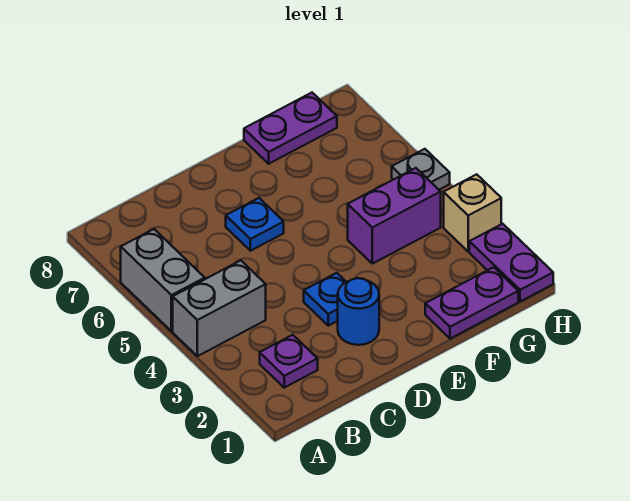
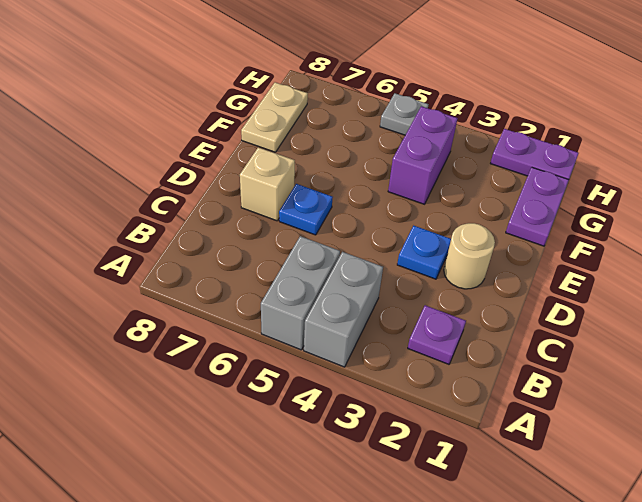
grey 1x2 brick [121,229,205,331] -> grey 1x2 brick turned to [261,236,340,350]
blue 1x1 round brick [338,278,379,345] -> tan 1x1 round brick [444,223,495,289]
purple 1x2 plate [244,93,337,164] -> tan 1x2 plate [241,82,308,152]
tan 1x1 brick [444,174,501,252] -> tan 1x1 brick moved to [240,147,295,221]

